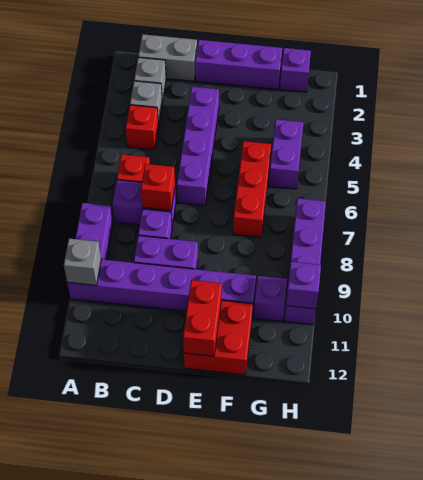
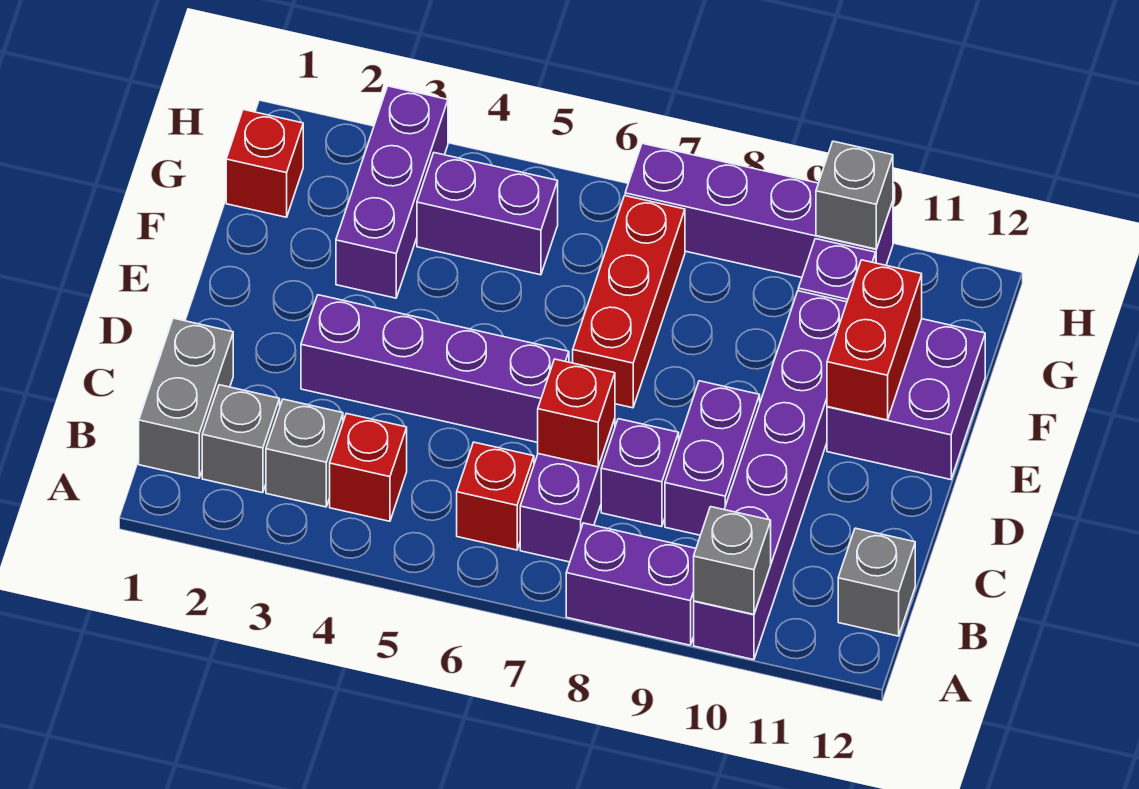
none -> grey 1x1 brick [838,528,915,636]
purple 1x3 brick [195,40,282,89] -> purple 1x3 brick moved to [336,86,448,298]
red 2x2 brick [184,300,253,375] -> purple 2x2 brick [827,319,985,480]
red 1x2 brick [183,280,222,356] -> red 1x2 brick turned to [827,260,922,420]
red 1x3 brick [233,141,271,237] -> red 1x3 brick turned to [573,196,685,408]
purple 1x1 brick [280,48,311,92] -> red 1x1 brick [226,110,303,217]
purple 1x1 brick [286,262,321,309] -> grey 1x1 brick [816,141,893,249]

